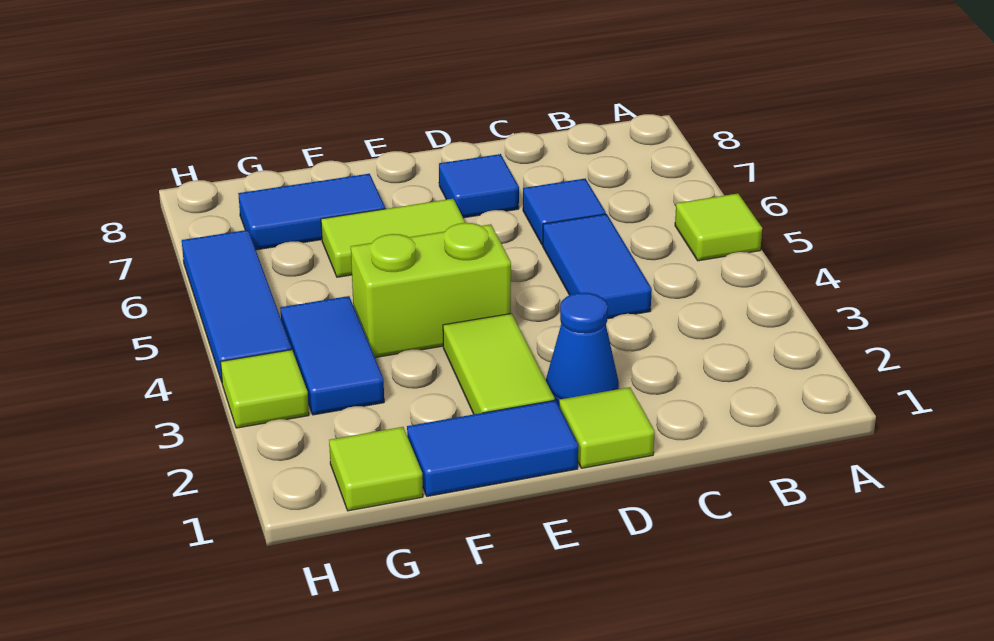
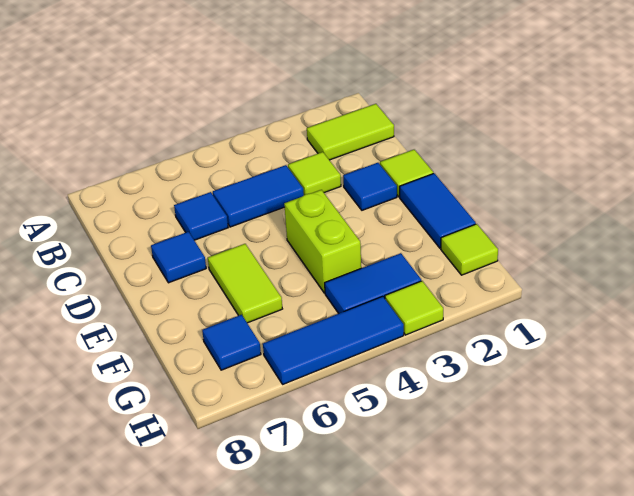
lime 1x1 tile [675,193,762,261] -> lime 1x1 tile moved to [288,152,341,195]
blue 1x1 cone [546,293,619,406] -> blue 1x1 tile [343,163,397,210]
lime 1x2 tile [443,314,555,414] -> lime 1x2 tile moved to [307,104,394,160]
blue 1x2 tile [238,174,385,250] -> blue 1x1 tile [202,315,261,370]

